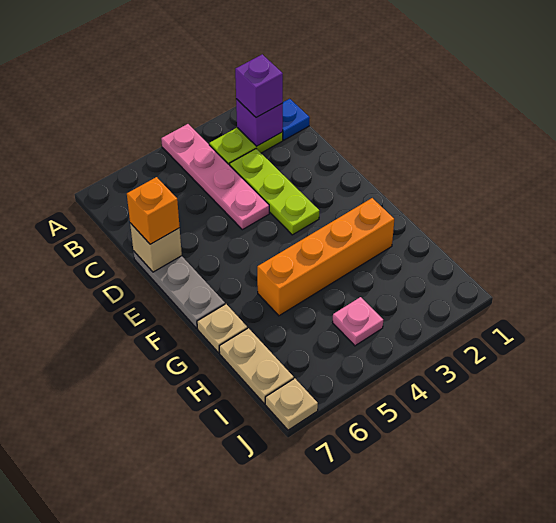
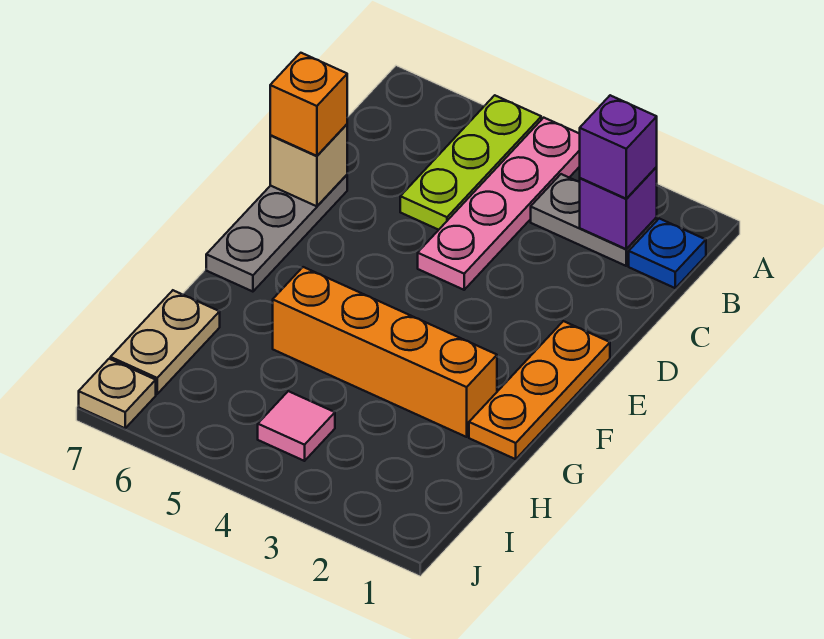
lime 1x2 plate [209,128,283,165] -> grey 1x2 plate [531,174,657,266]
lime 1x3 plate [230,149,319,235] -> lime 1x3 plate moved to [400,95,541,230]
none -> orange 1x3 plate [469,321,610,459]
tan 1x1 plate [197,304,247,353] -> none
pink 1x1 plate [333,297,383,346] -> pink 1x1 tile [258,391,335,461]

